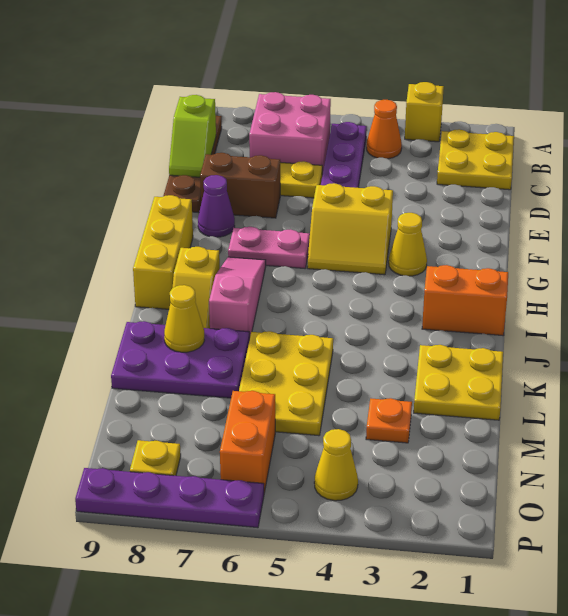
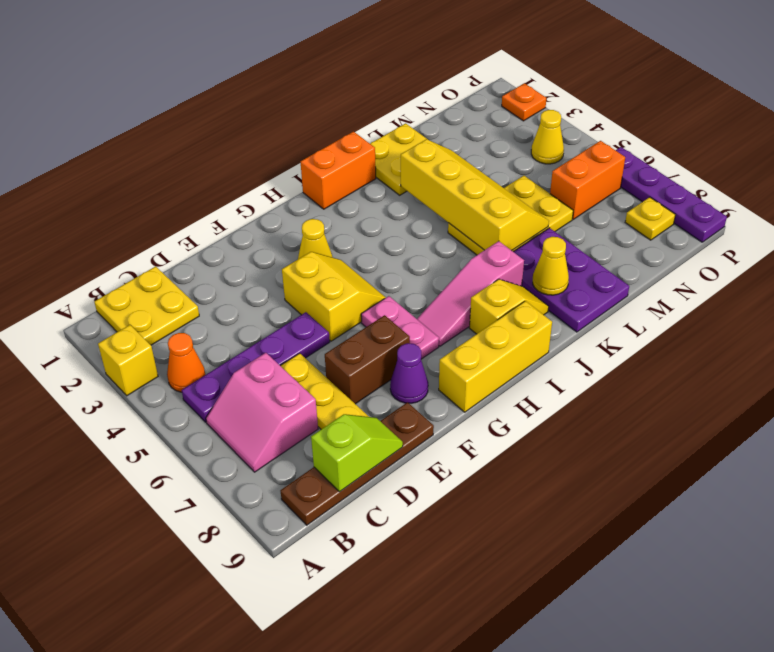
pink 2x2 brick [249,92,331,175] -> pink 2x2 slope [206,353,318,472]
brown 1x2 brick [200,153,280,218] -> brown 1x2 brick turned to [325,315,410,404]
orange 1x2 brick [422,265,508,335] -> orange 1x2 brick turned to [301,132,376,209]
none -> yellow 2x4 slope [401,139,549,251]
orange 1x1 plate [366,398,412,443] -> orange 1x1 plate moved to [502,83,546,121]

